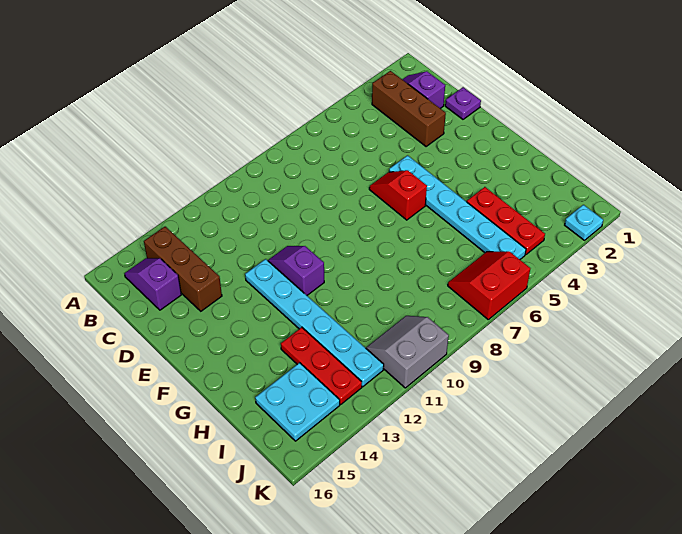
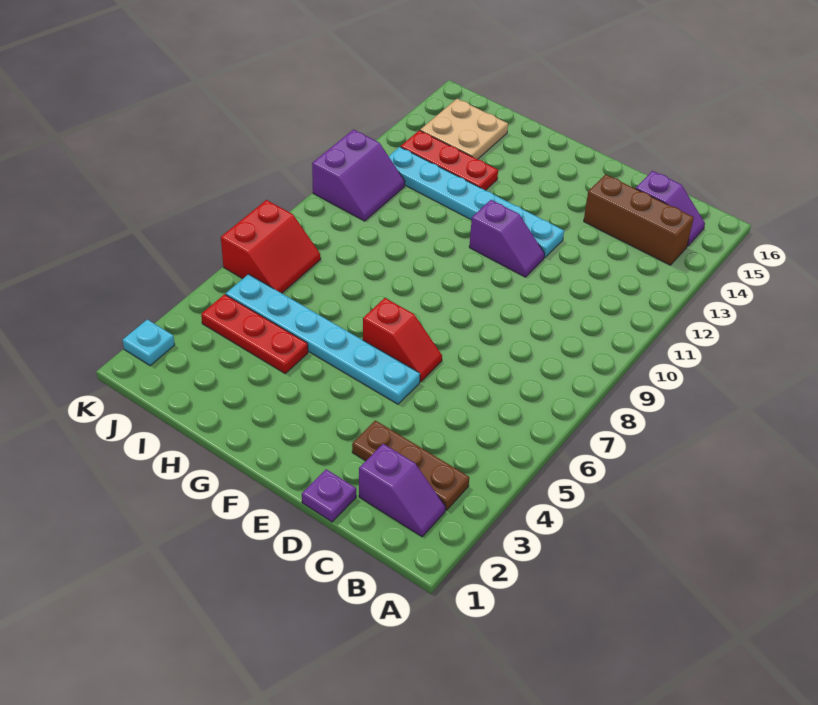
brown 1x3 brick [372,71,446,147] -> brown 1x3 plate [352,420,469,510]
cyan 2x2 plate [255,363,340,441] -> tan 2x2 plate [420,99,508,159]
grey 2x2 slope [366,316,449,388] -> purple 2x2 slope [312,130,405,221]

